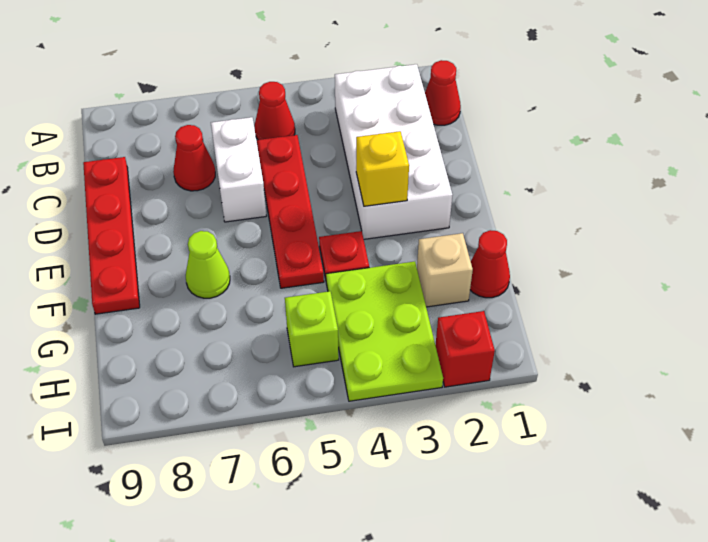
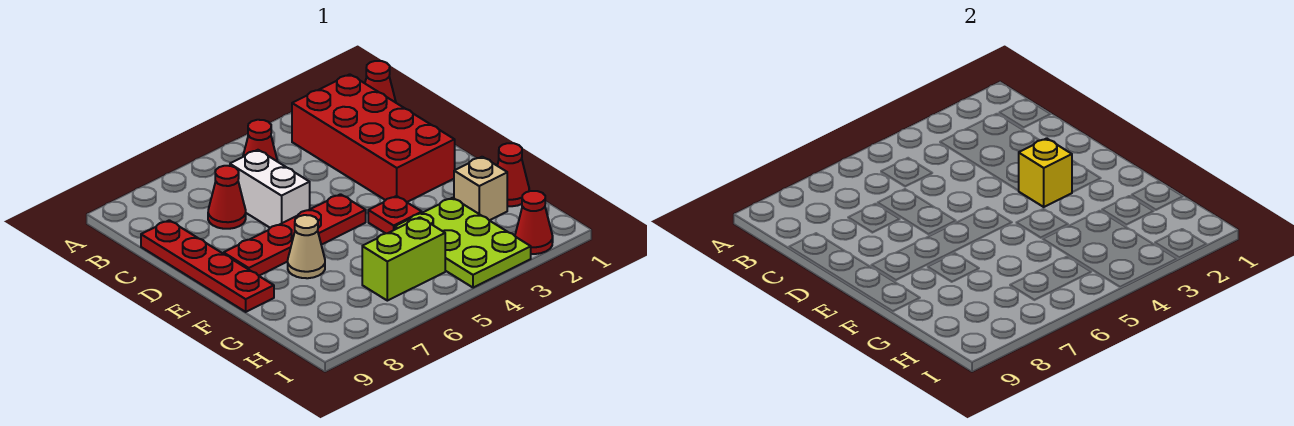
white 2x4 brick [335,64,452,239] -> red 2x4 brick [292,74,455,202]
red 1x4 plate [257,135,324,288] -> red 1x4 plate turned to [224,194,366,276]
lime 1x1 cone [186,231,230,298] -> tan 1x1 cone [288,215,325,278]
lime 1x1 brick [285,291,339,367] -> lime 1x2 brick [362,217,445,301]
red 1x1 brick [435,311,495,387] -> red 1x1 cone [515,191,553,254]

